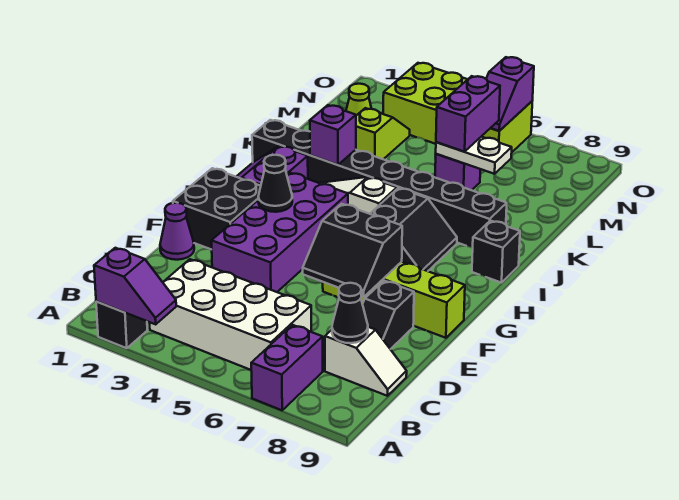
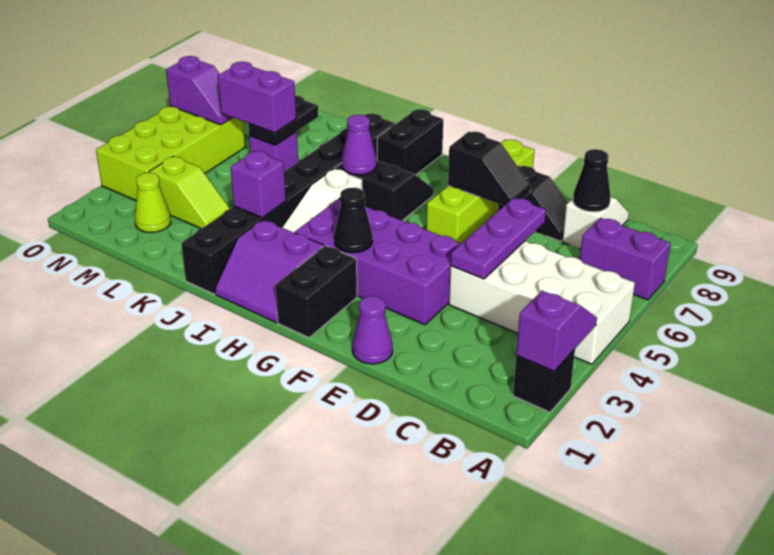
white 2x4 brick [150,259,311,370] -> white 2x4 brick turned to [449,241,635,364]
none -> purple 1x3 plate [451,198,546,279]
black 2x2 slope [303,204,402,297] -> black 1x2 slope [448,132,531,206]
black 2x2 brick [173,168,261,250] -> black 1x2 brick [276,246,357,338]
none -> purple 1x1 cone [341,115,377,175]
black 1x1 brick [472,221,520,283] -> black 1x2 brick [377,109,443,175]
lime 1x2 slope [356,108,410,159] -> lime 1x2 slope turned to [149,157,230,228]
white 1x2 plate [436,137,512,174] -> black 1x2 plate [248,96,318,145]

